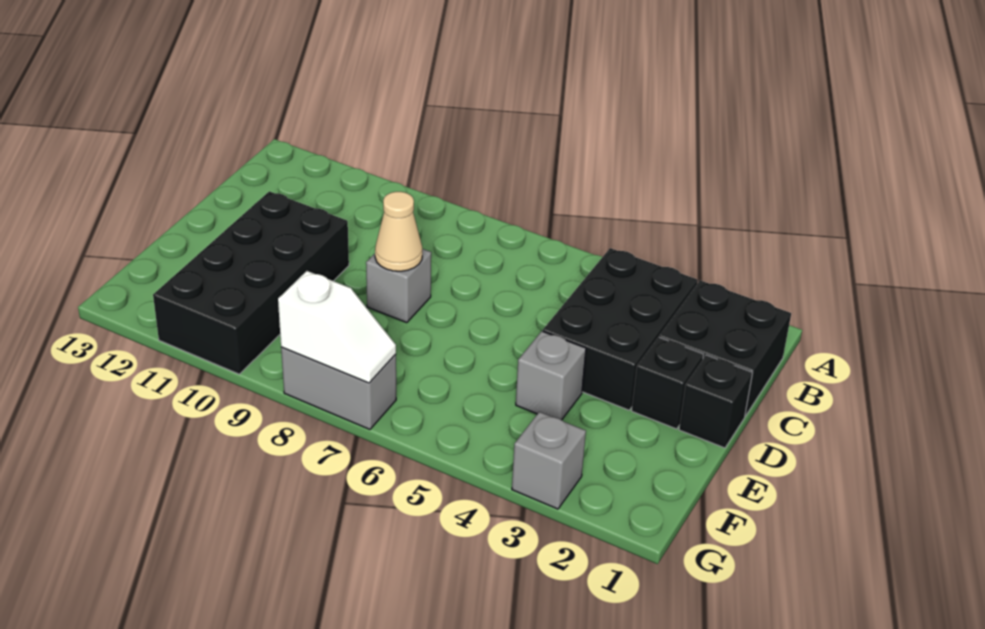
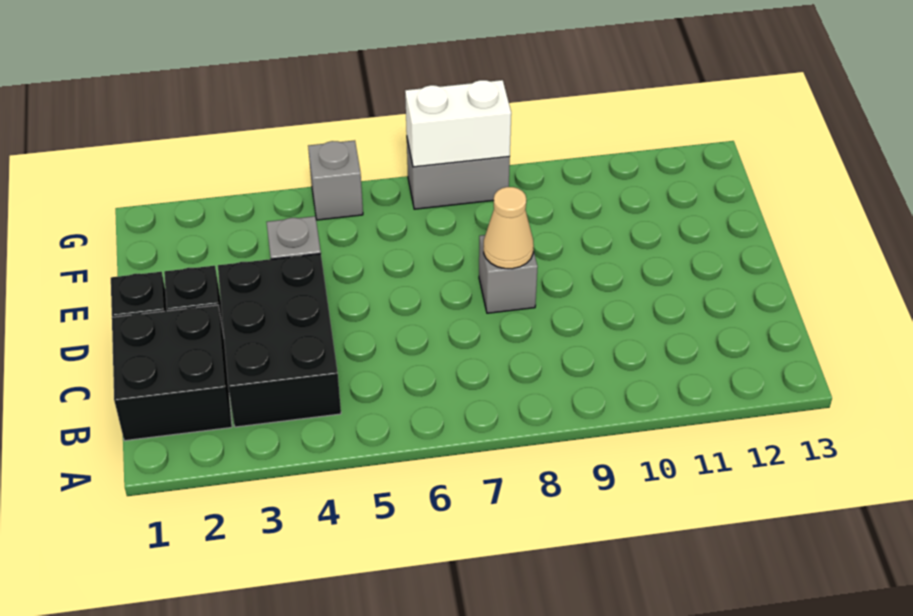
black 2x4 brick [153,191,349,374] -> none
grey 1x1 brick [512,412,586,509] -> grey 1x1 brick moved to [308,140,363,220]
white 1x2 slope [278,271,396,383] -> white 1x2 brick [405,80,511,167]

